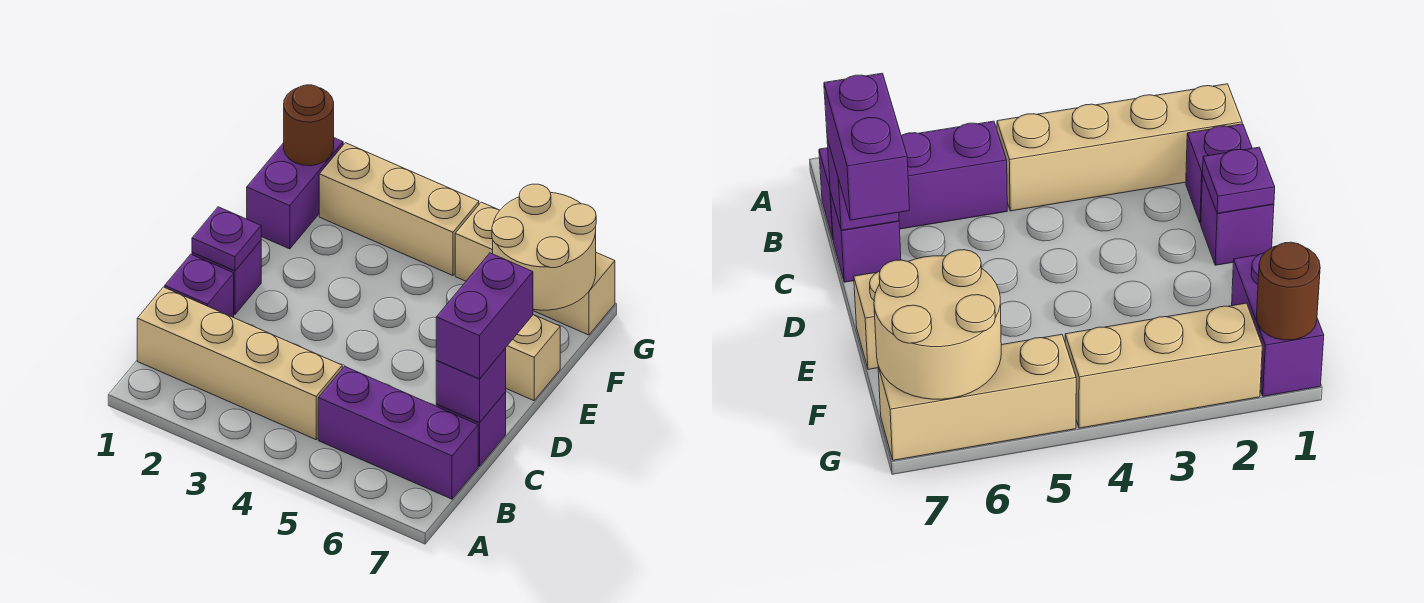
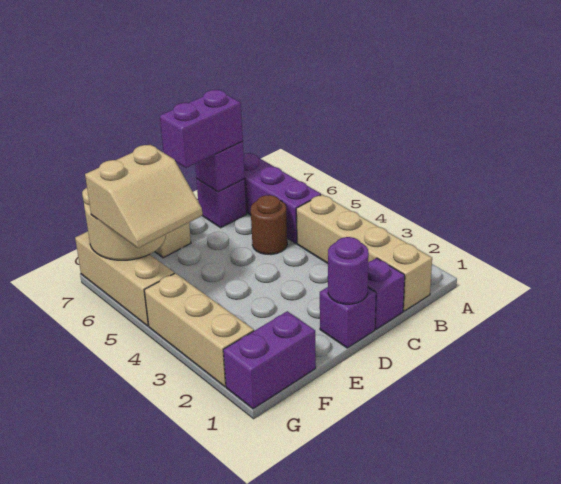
purple 1x1 plate [192,207,261,271] -> purple 1x1 round brick [328,237,369,304]
none -> tan 2x2 slope [85,145,202,248]
brown 1x1 round brick [284,85,334,166] -> brown 1x1 round brick moved to [251,195,287,255]

